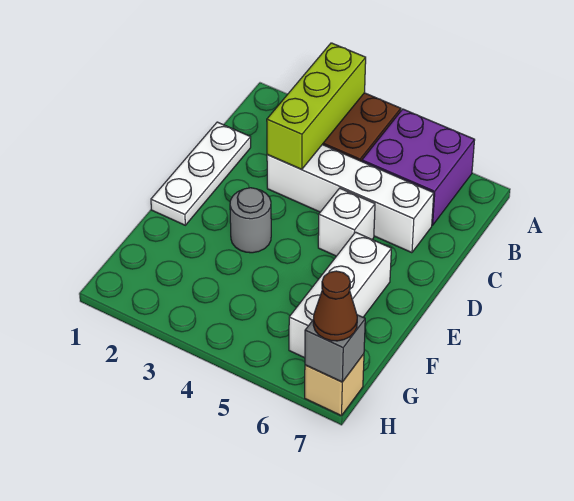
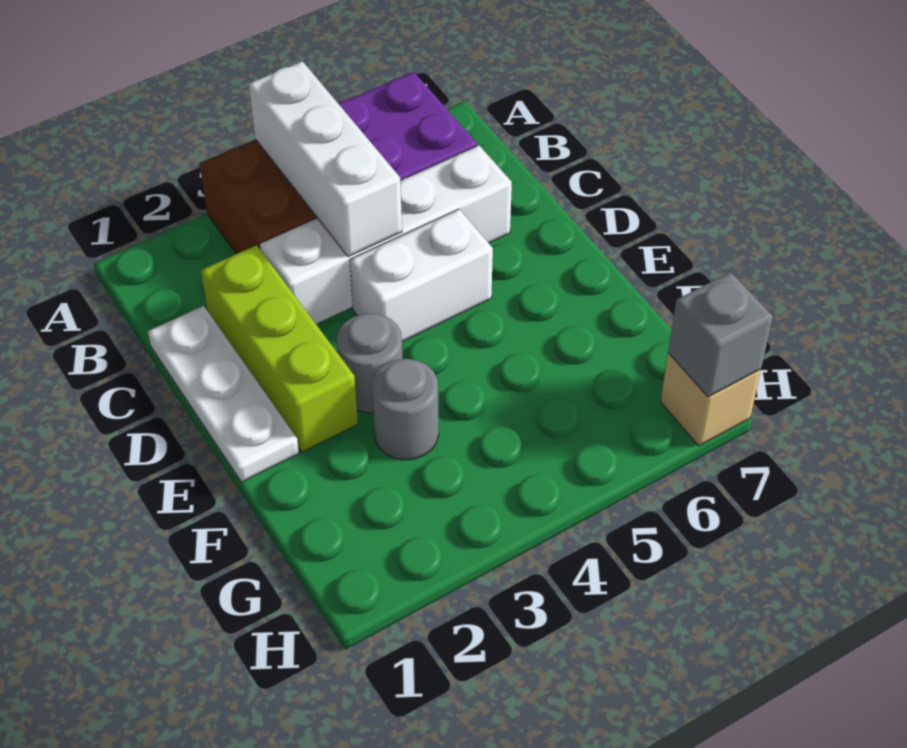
lime 1x3 brick [267,43,366,170] -> lime 1x3 brick moved to [201,245,358,452]
white 1x1 brick [318,188,375,256] -> white 1x2 brick [350,209,493,342]
white 1x3 brick [289,232,391,358] -> white 1x3 brick moved to [249,61,402,257]
none -> grey 1x1 round brick [372,359,439,460]
brown 1x1 cone [313,271,357,341] -> none

